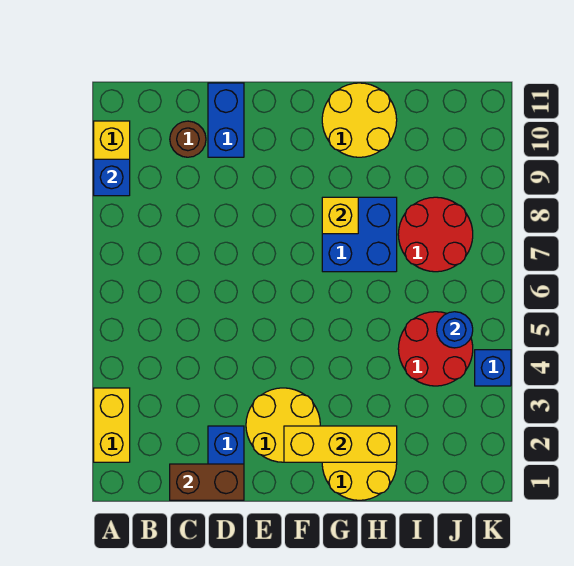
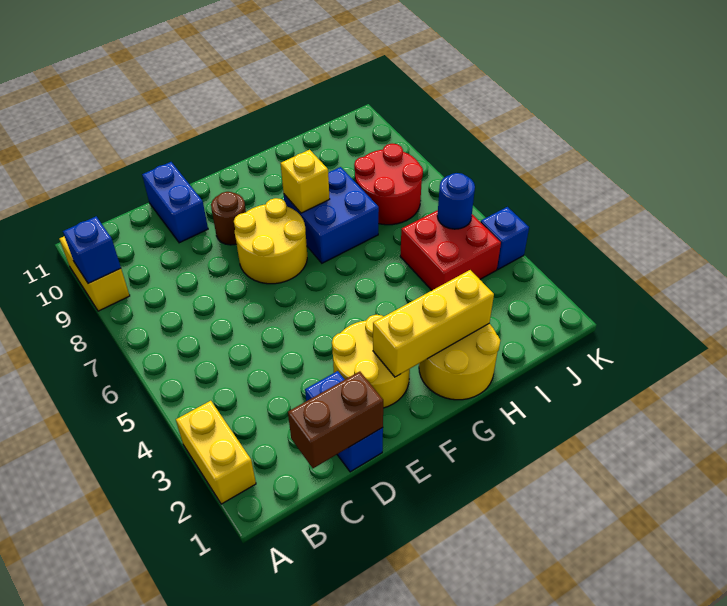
brown 1x1 round brick [170,121,206,157] -> brown 1x1 round brick moved to [211,192,246,245]
yellow 2x2 round brick [322,83,397,157] -> yellow 2x2 round brick moved to [234,198,307,284]
red 2x2 round brick [398,312,473,386] -> red 2x2 brick [400,210,501,290]

